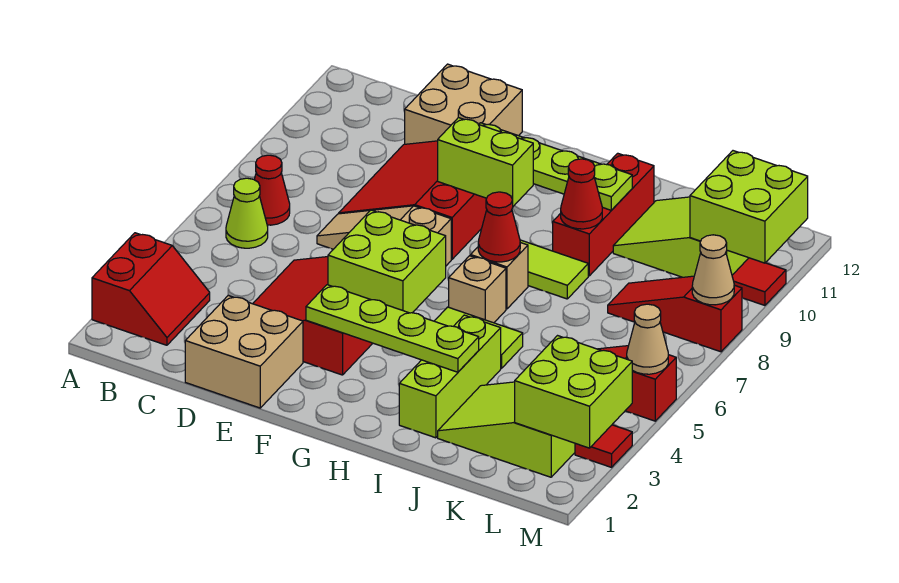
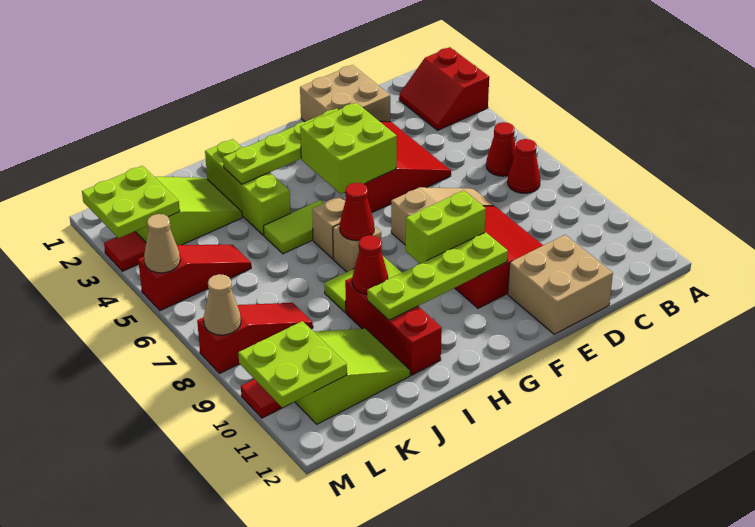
lime 1x1 cone [226,178,268,248] -> red 1x1 cone [486,122,516,176]
lime 2x2 brick [515,336,632,448] -> lime 2x2 plate [82,166,180,238]
lime 2x2 brick [690,151,808,263] -> lime 2x2 plate [238,321,347,408]

